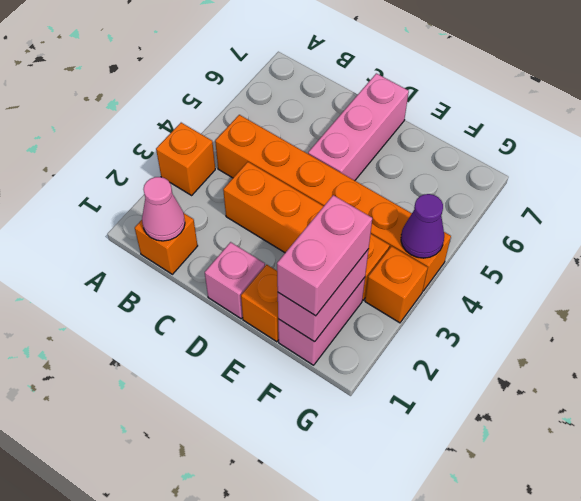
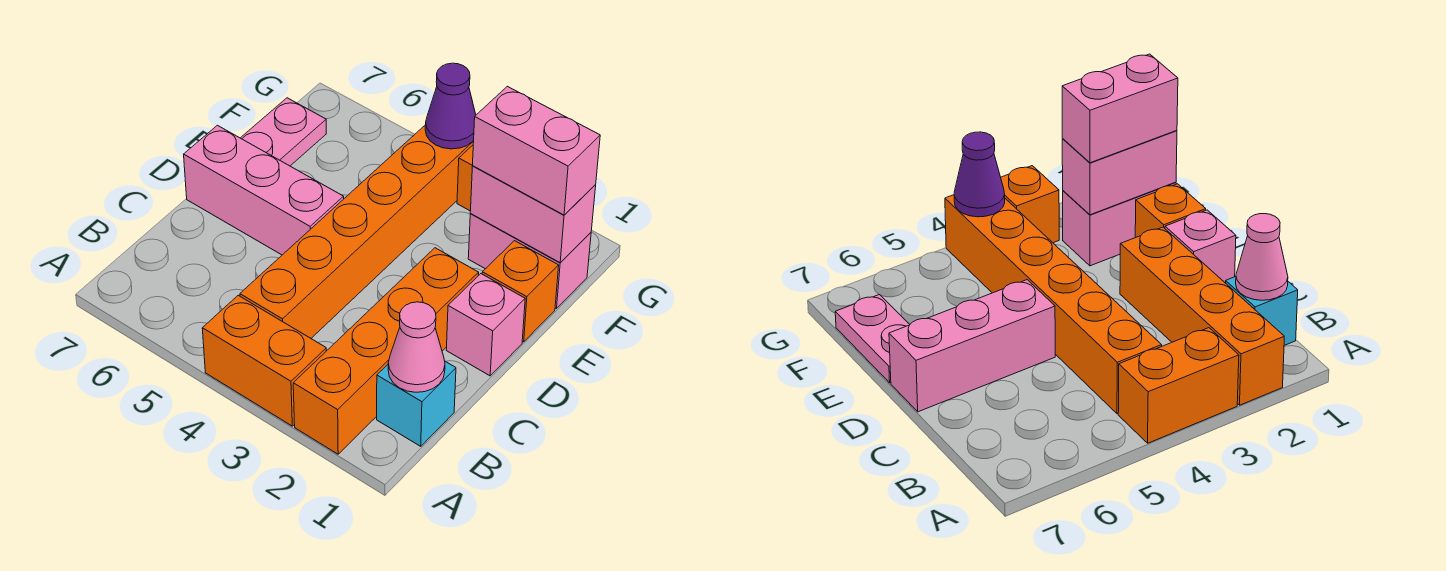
orange 1x1 brick [156,123,215,195] -> orange 1x2 brick [202,295,326,426]
orange 1x1 brick [135,213,198,274] -> cyan 1x1 brick [377,361,456,446]
orange 1x4 brick [223,162,390,300] -> orange 1x4 brick moved to [293,248,479,454]
none -> pink 1x2 plate [241,98,326,166]

